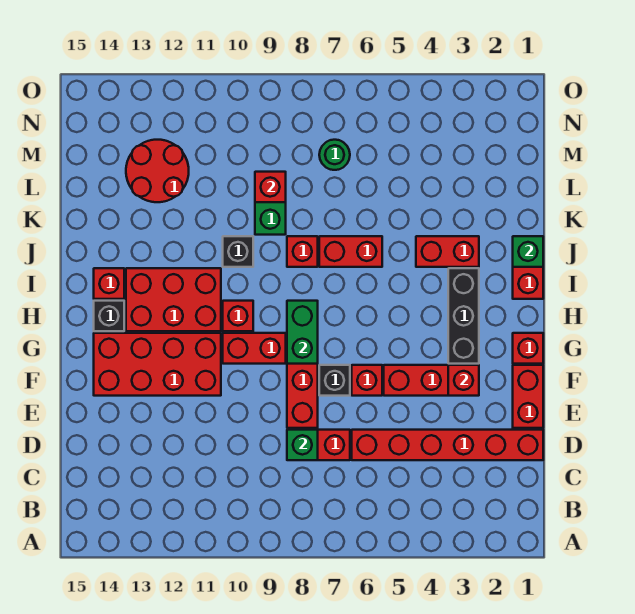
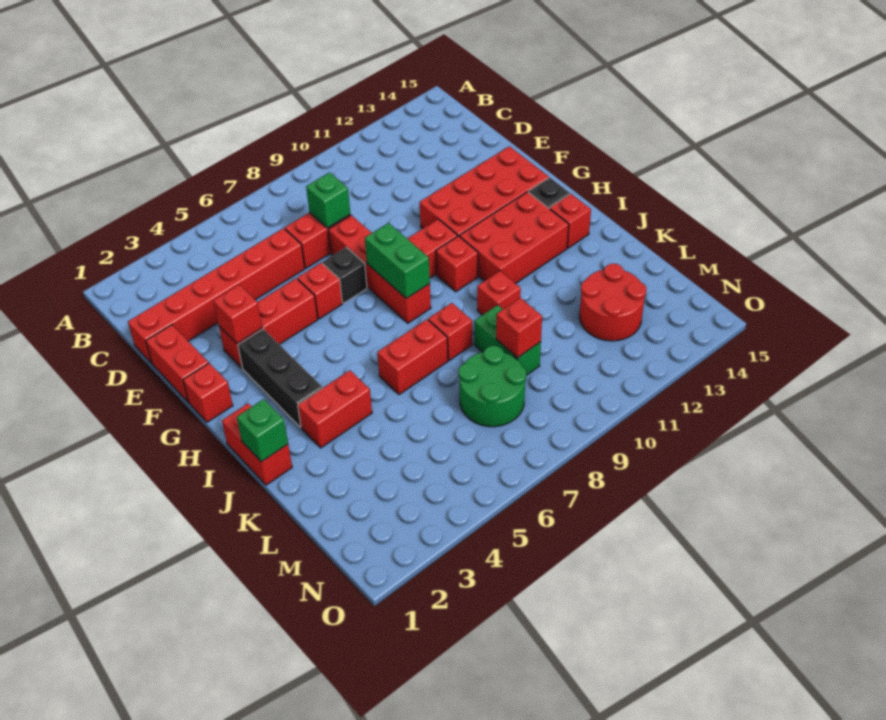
black 1x1 brick [223,236,253,267] -> red 1x1 brick [477,271,521,315]
green 1x1 round brick [319,140,350,170] -> green 2x2 round brick [459,346,526,427]

